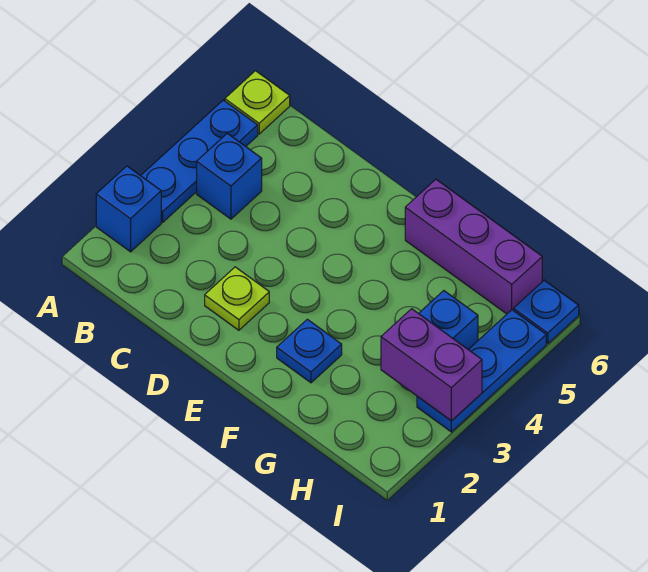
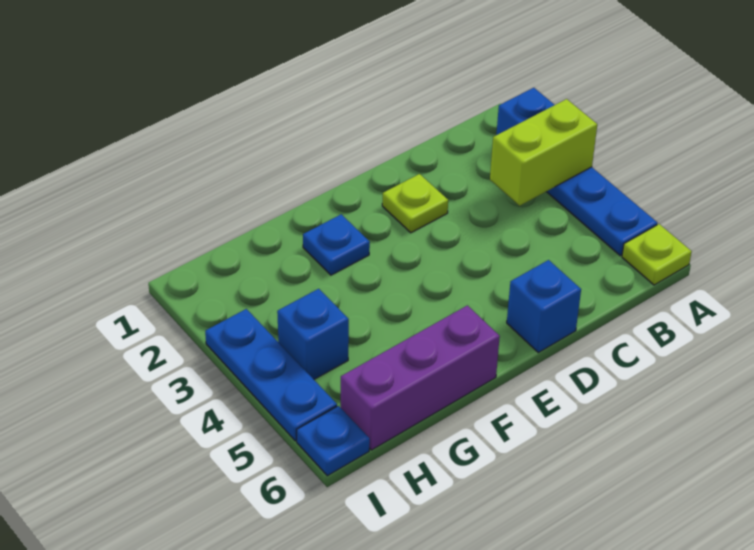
none -> lime 1x2 brick [490,99,597,206]
blue 1x1 brick [197,133,262,219] -> blue 1x1 brick moved to [507,260,581,353]
purple 1x2 brick [381,309,482,421] -> none

